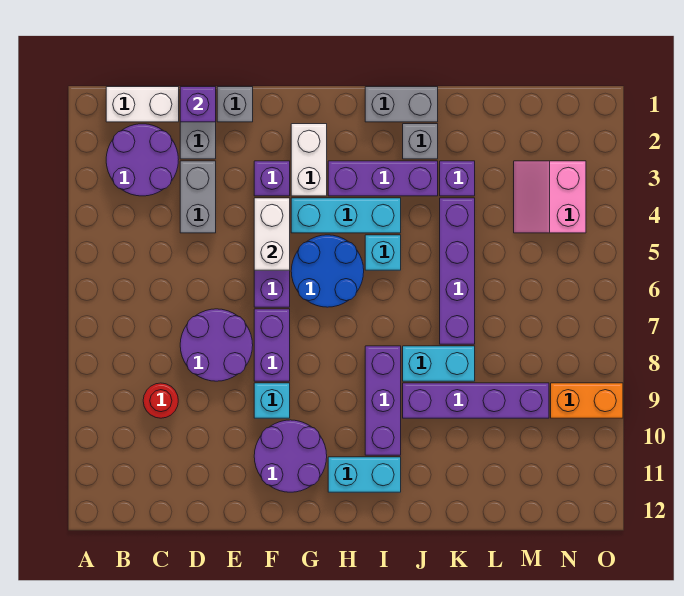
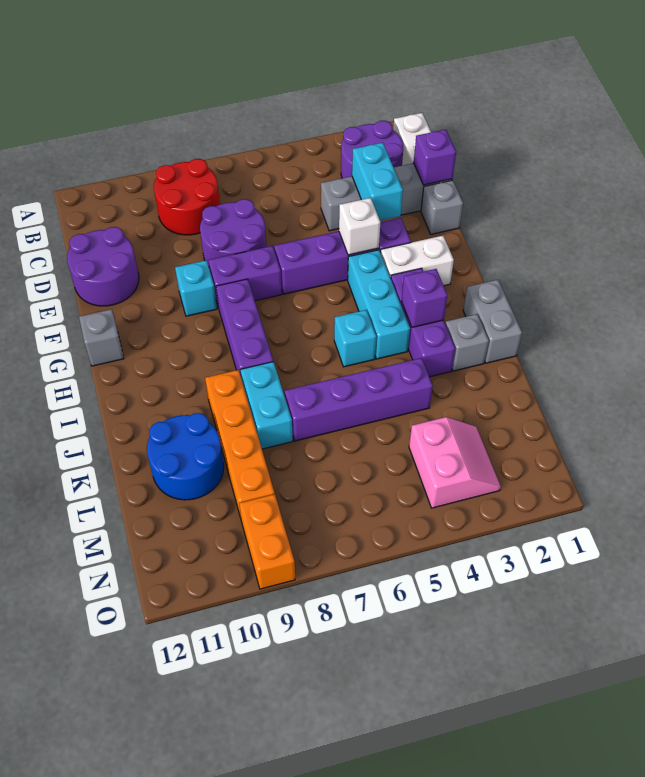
red 1x1 round brick [143,383,178,418] -> red 2x2 round brick [154,159,220,235]
white 1x2 brick [254,198,290,270] -> white 1x1 brick [339,198,380,255]
purple 2x2 round brick [254,420,327,492] -> purple 2x2 round brick moved to [67,227,139,306]
blue 2x2 round brick [291,235,364,307] -> blue 2x2 round brick moved to [147,413,224,500]
none -> grey 1x1 brick [79,309,124,366]
cyan 1x2 brick [328,457,401,492] -> cyan 1x2 brick moved to [352,143,403,221]
purple 1x3 brick [365,346,401,455] -> purple 1x3 brick turned to [216,279,273,376]
purple 1x4 brick [403,383,549,418] -> orange 1x4 brick [205,370,275,521]
purple 1x1 brick [440,161,475,196] -> purple 1x1 brick moved to [402,269,447,327]
pink 2x2 slope [514,161,586,233] -> pink 2x2 slope turned to [409,417,501,508]

